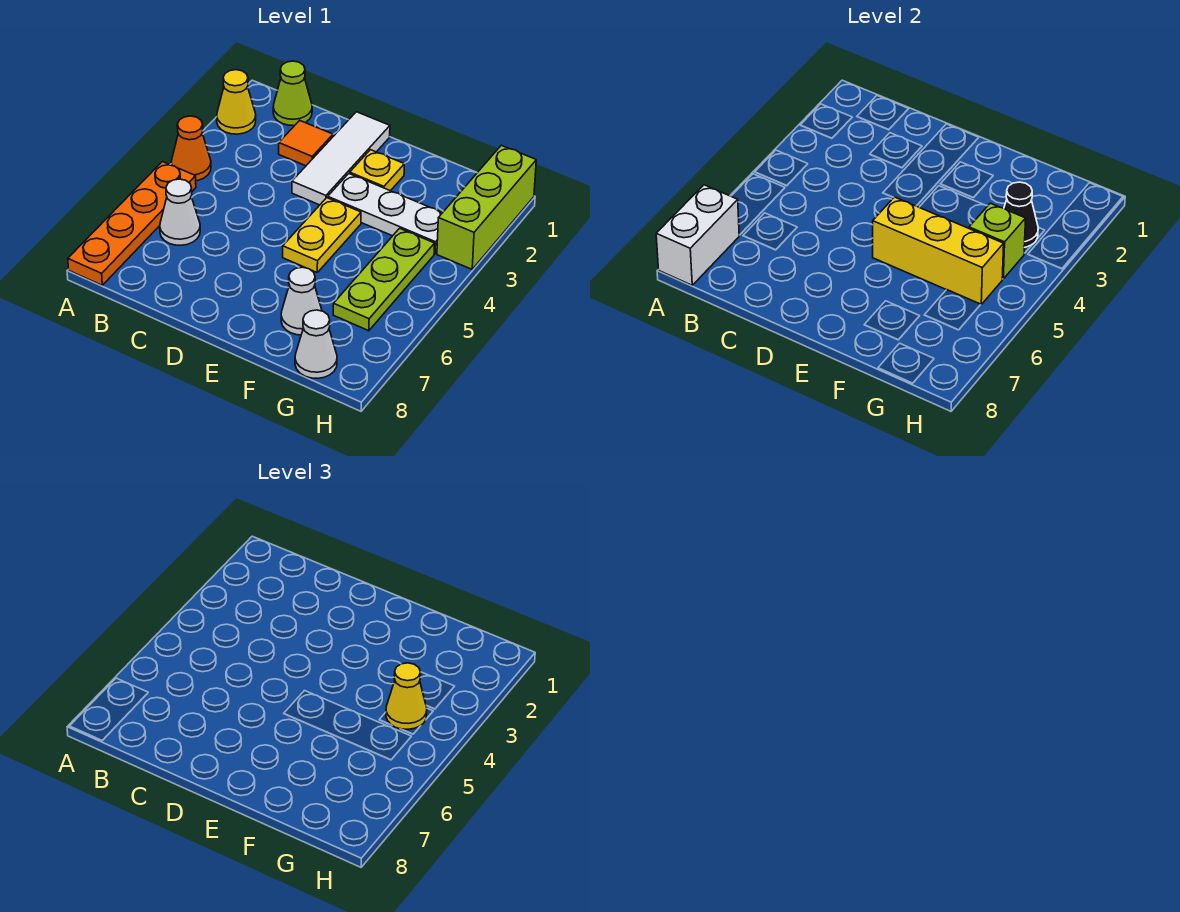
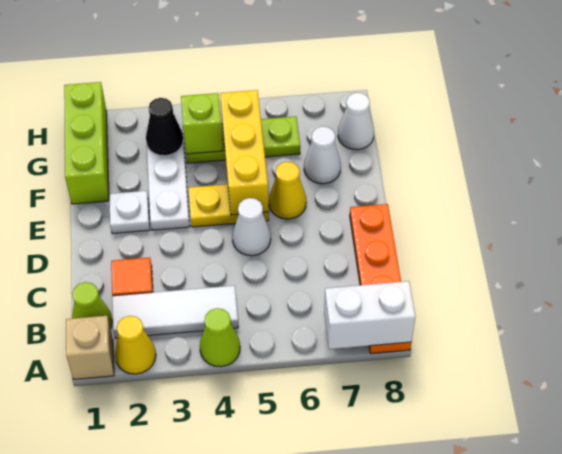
none -> tan 1x1 brick [66,316,114,379]
orange 1x1 cone [171,116,211,181] -> lime 1x1 cone [200,308,240,367]
orange 1x4 plate [68,162,196,285] -> orange 1x4 plate turned to [350,204,411,354]
white 1x1 cone [160,179,200,245] -> white 1x1 cone moved to [232,198,271,256]
white 1x3 tile [292,112,390,205] -> white 1x3 tile moved to [112,286,238,338]
yellow 1x1 plate [350,150,404,191] -> white 1x1 plate [109,191,150,234]
yellow 1x1 cone [386,663,427,729] -> yellow 1x1 cone moved to [269,162,306,219]
lime 1x3 brick [437,145,536,269] -> lime 1x3 brick turned to [64,82,109,204]

